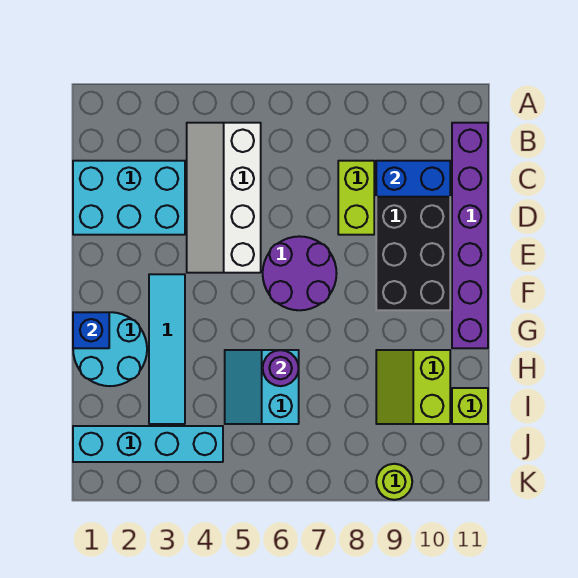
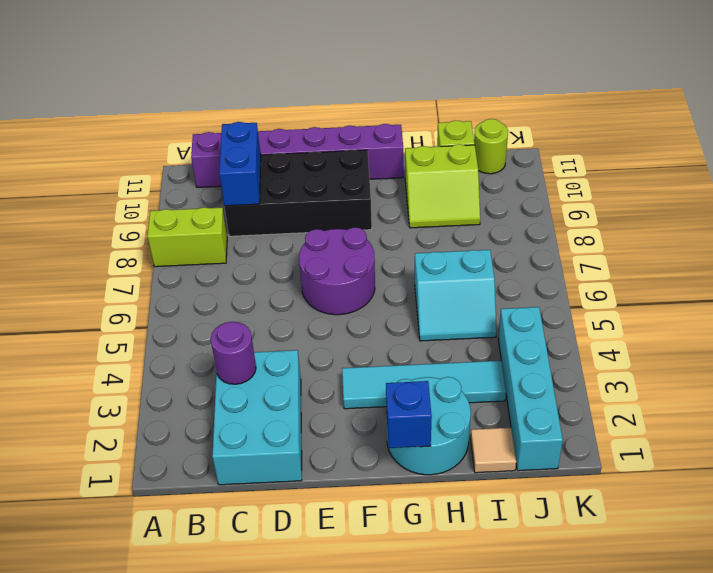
white 2x4 slope [187,123,261,273] -> none
lime 1x2 brick [338,161,374,235] -> lime 1x2 brick moved to [147,207,227,267]
purple 1x1 round brick [263,350,299,386] -> purple 1x1 round brick moved to [211,322,256,384]
none -> tan 1x1 tile [471,428,516,473]
lime 1x1 round brick [376,464,412,500] -> lime 1x1 round brick moved to [474,119,508,174]

